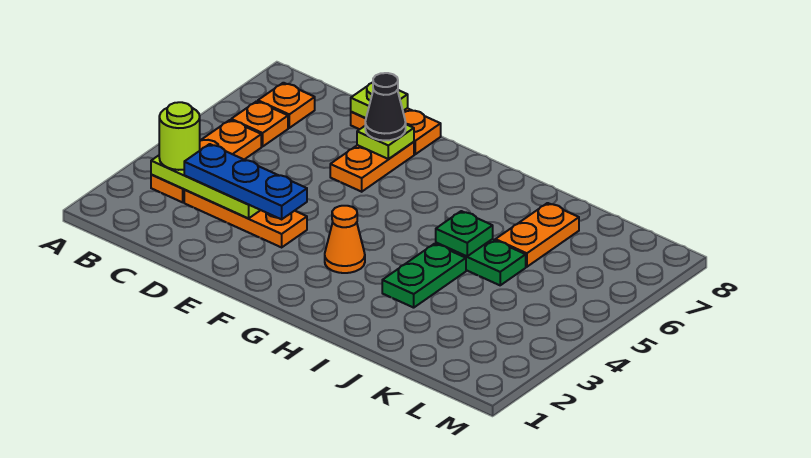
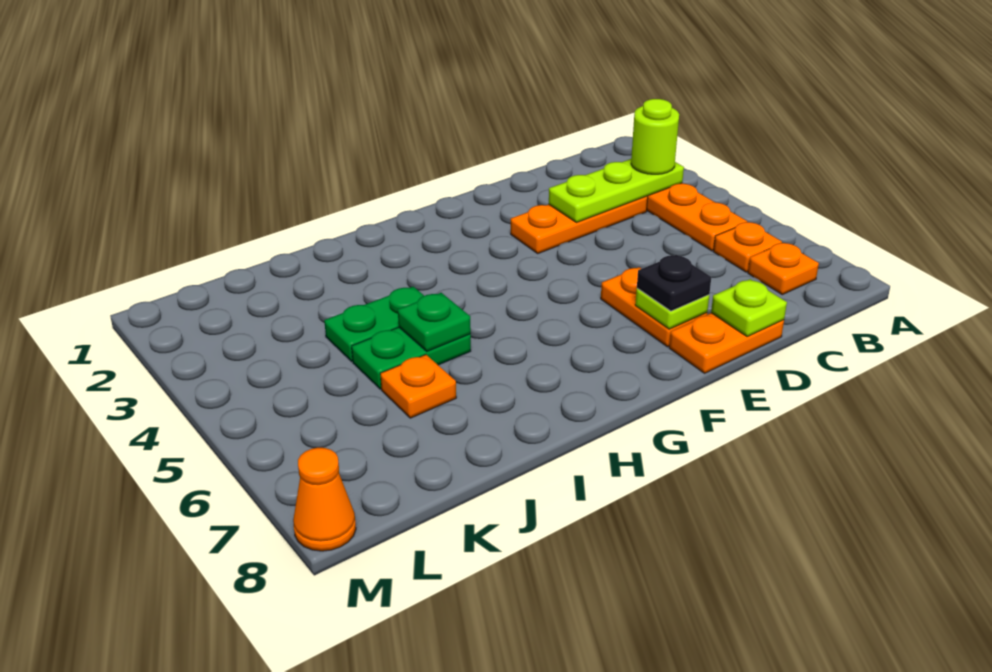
blue 1x3 plate [184,144,307,219] -> none
black 1x1 cone [365,73,406,141] -> black 1x1 plate [637,255,711,311]
orange 1x1 cone [325,206,365,273] -> orange 1x1 cone moved to [293,448,356,551]
green 1x2 plate [382,244,466,308] -> green 1x2 plate turned to [324,287,424,361]
orange 1x2 plate [495,203,579,267] -> orange 1x1 plate [380,355,456,418]

